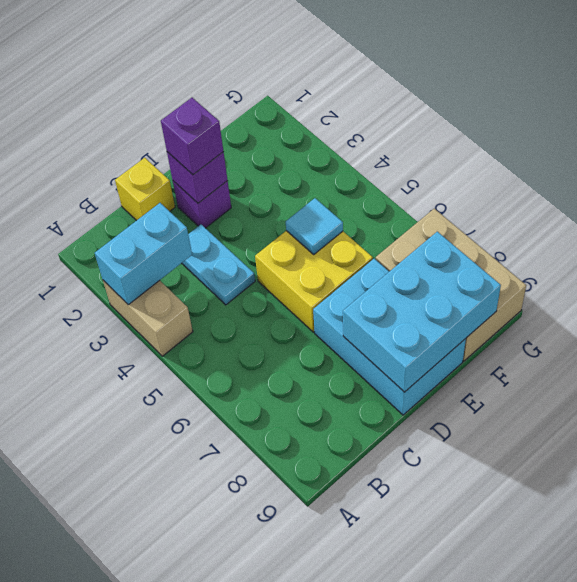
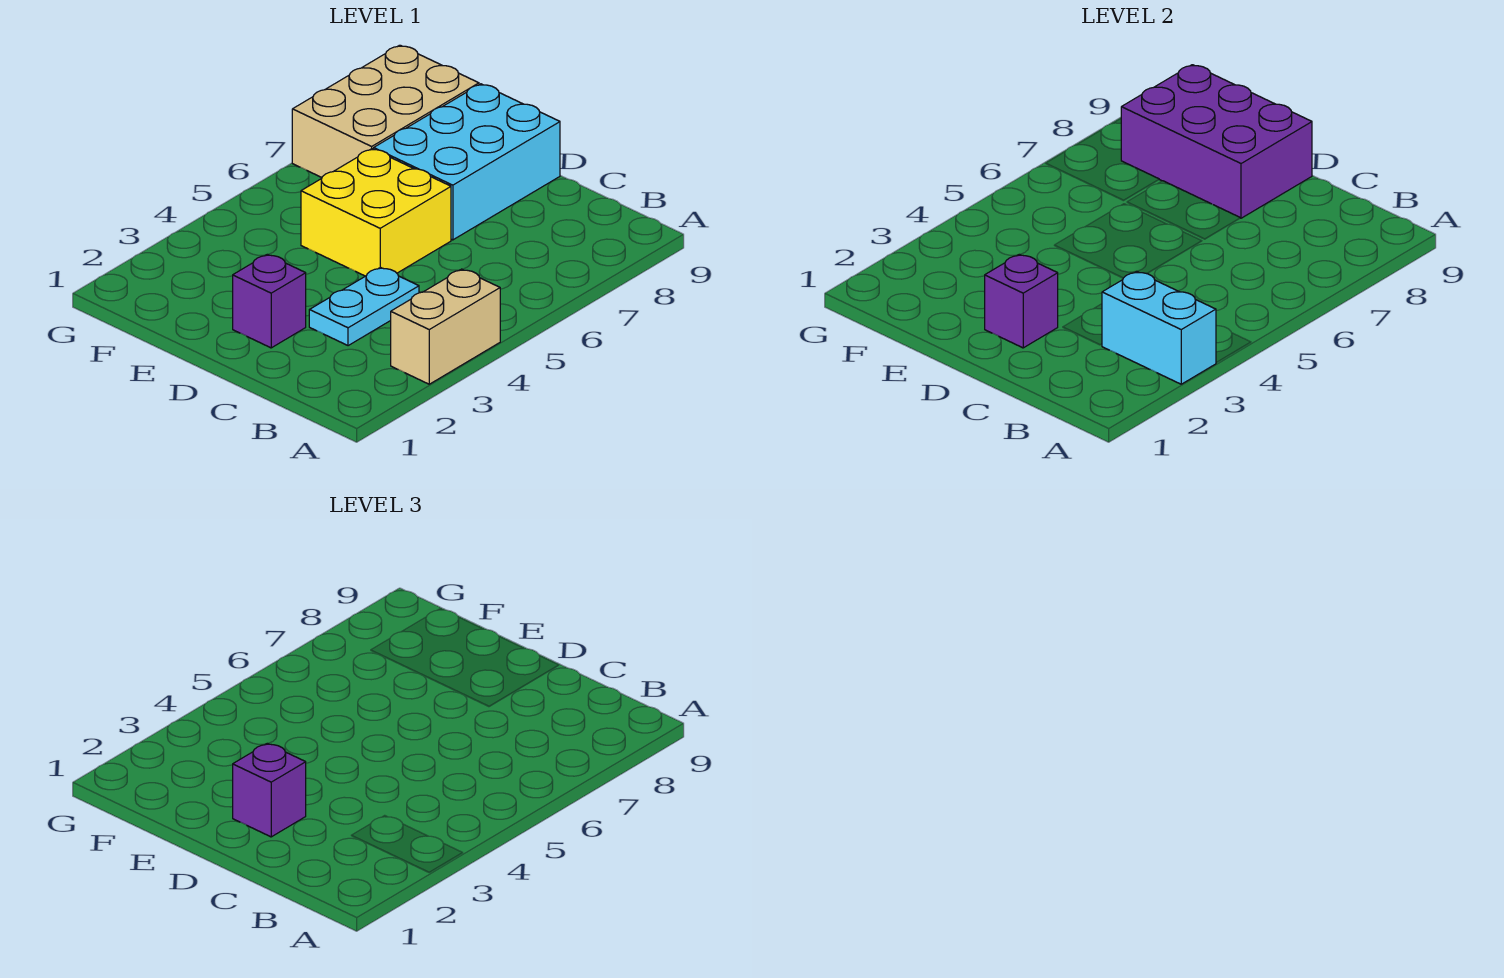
yellow 1x1 brick [115,158,175,221] -> none
cyan 2x3 brick [343,232,501,392] -> purple 2x3 brick [1121,65,1312,218]
cyan 1x1 tile [286,198,343,254] -> none

